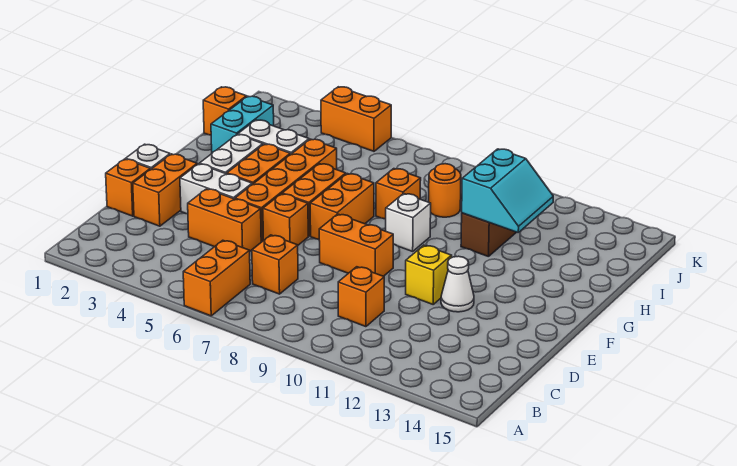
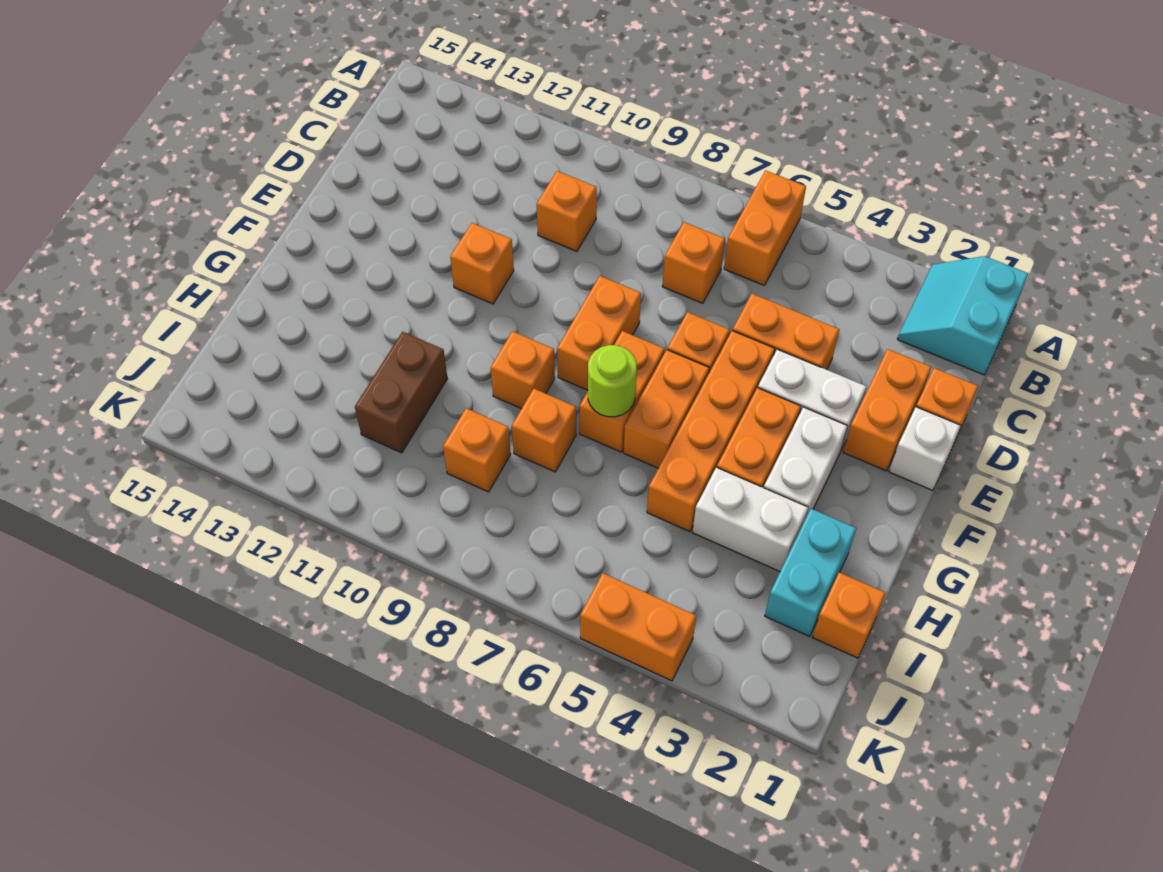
orange 1x2 brick [319,214,393,276] -> orange 1x2 brick turned to [557,276,641,390]
yellow 1x1 brick [406,245,452,304] -> orange 1x1 brick [450,223,514,304]
white 1x1 cone [441,256,474,312] -> none
none -> lime 1x1 round brick [588,345,637,417]
white 1x1 brick [386,194,431,251] -> orange 1x1 brick [491,331,555,409]
cyan 2x2 slope [462,149,553,232] -> cyan 2x2 slope moved to [897,256,1029,375]
orange 1x1 round brick [429,164,461,217] -> orange 1x1 brick [443,408,511,492]

